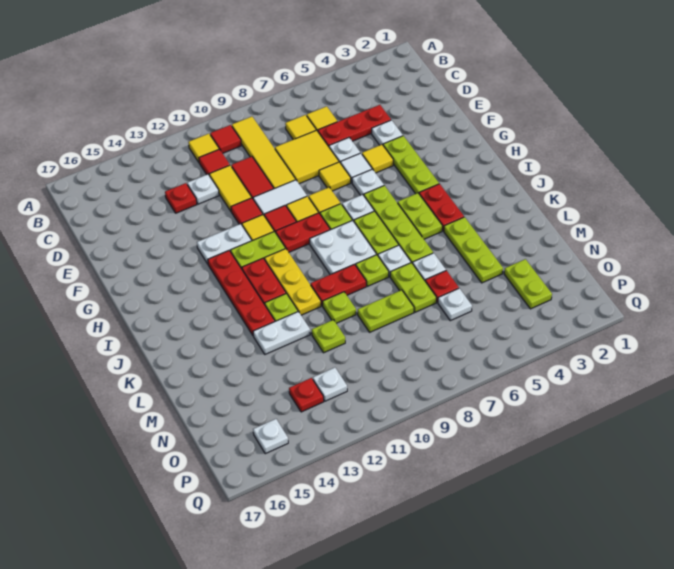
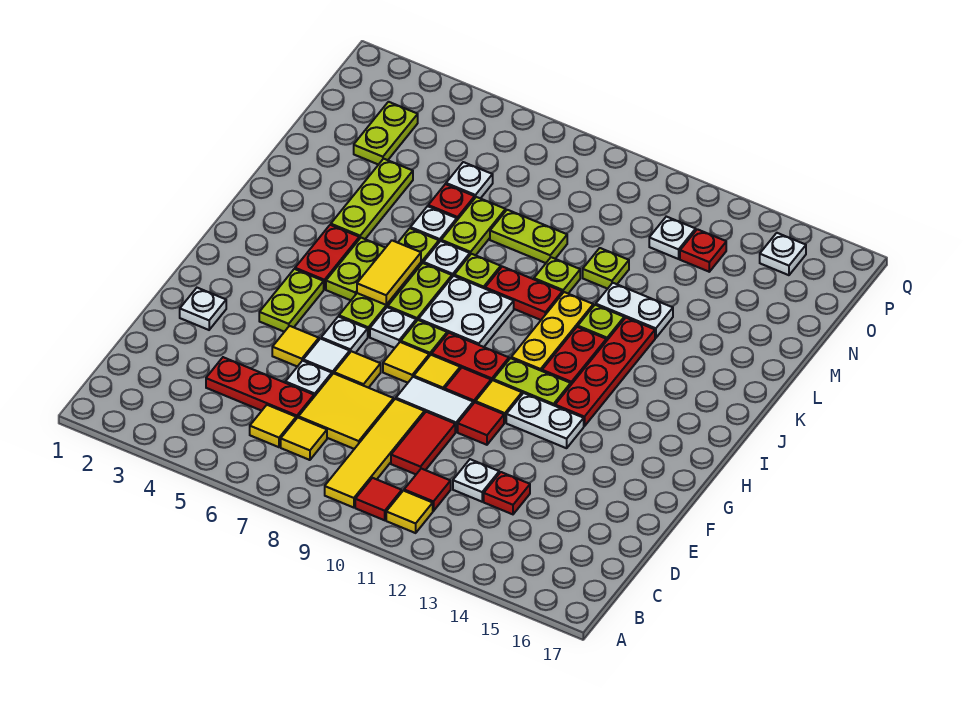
yellow 1x2 tile [209,165,252,211] -> yellow 1x2 tile moved to [357,241,421,305]
white 1x1 plate [372,120,403,145] -> white 1x1 plate moved to [180,288,226,330]
lime 1x3 plate [383,136,439,194] -> lime 1x2 plate [259,269,324,332]

